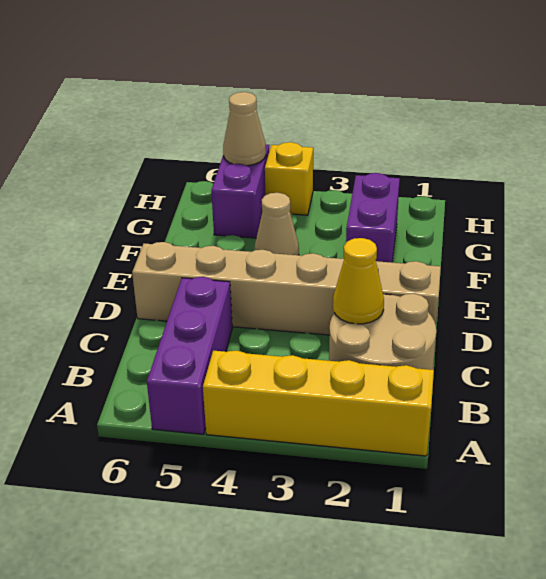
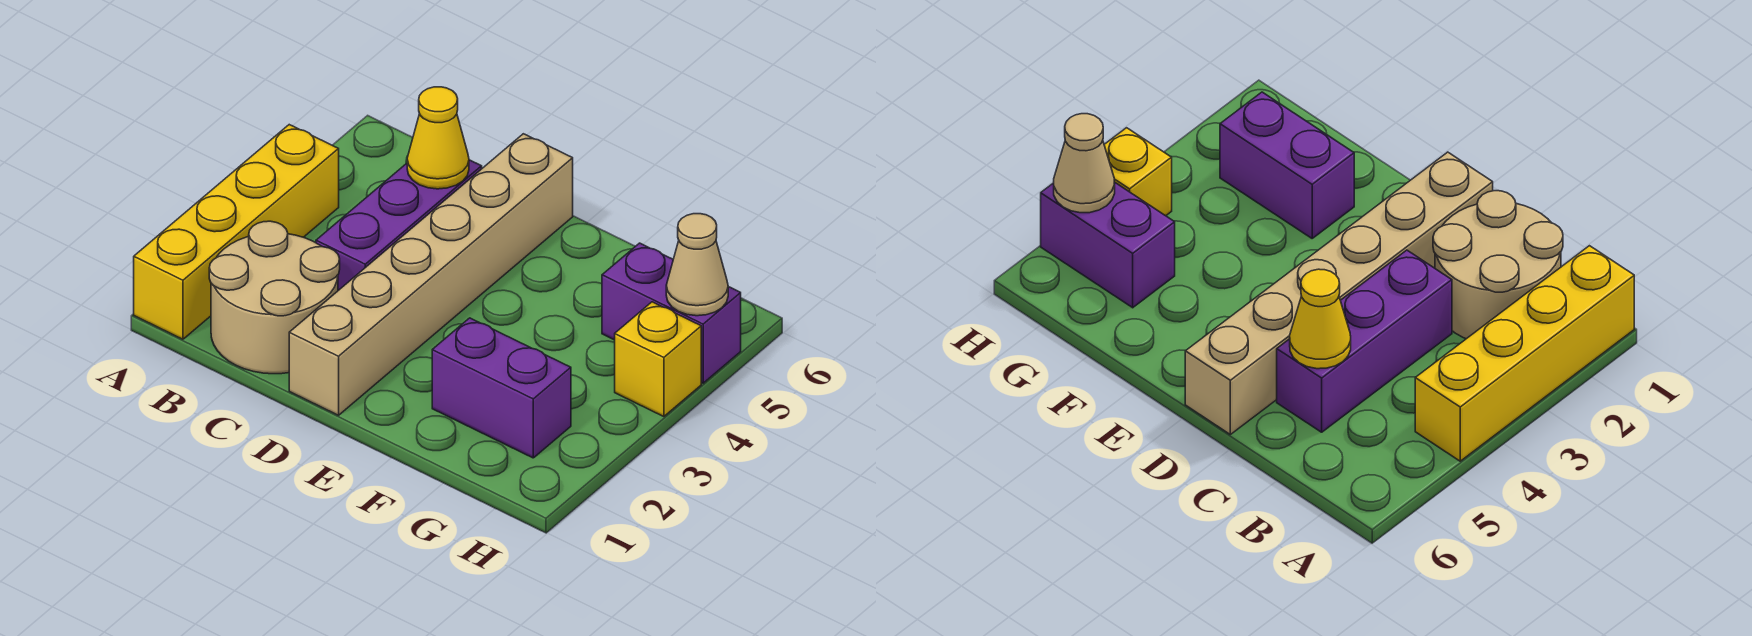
purple 1x3 brick [147,277,232,434] -> purple 1x3 brick turned to [316,160,482,290]
yellow 1x1 cone [333,238,384,324] -> yellow 1x1 cone moved to [407,87,469,189]
tan 1x1 cone [255,193,299,255] -> none

